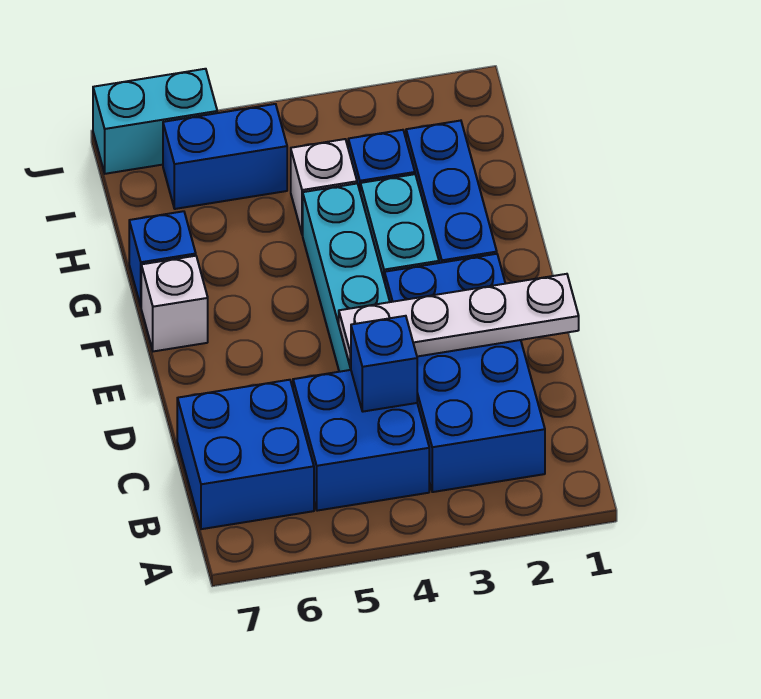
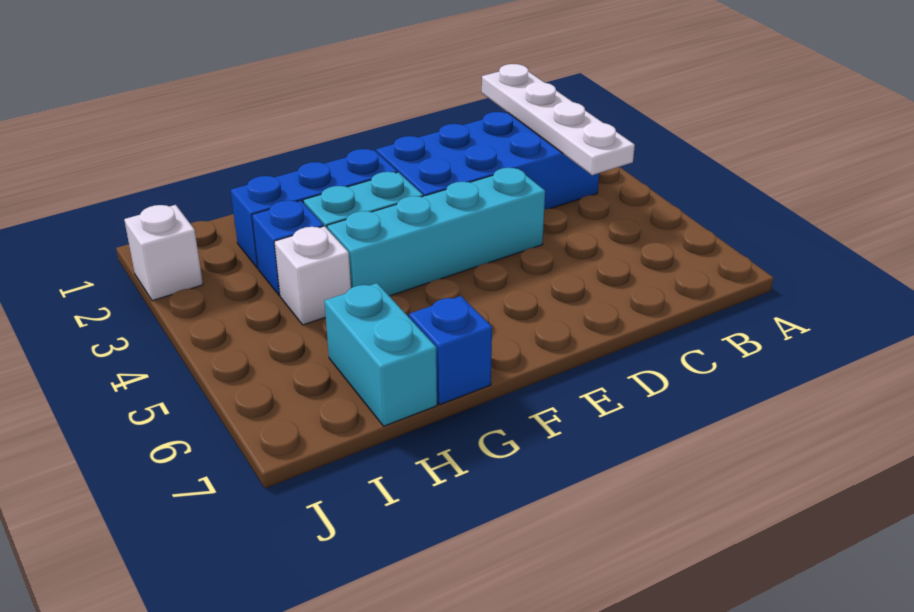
blue 2x2 brick [293,370,429,511] -> none
blue 2x2 brick [177,380,314,529] -> none
blue 1x1 brick [351,316,417,412] -> none
white 1x4 plate [339,274,579,367] -> white 1x4 plate moved to [482,64,635,175]
white 1x1 brick [141,256,208,351] -> white 1x1 brick moved to [124,205,203,301]
blue 1x2 brick [163,104,287,209] -> none
cyan 1x2 brick [93,69,217,174] -> cyan 1x2 brick moved to [324,283,437,426]

